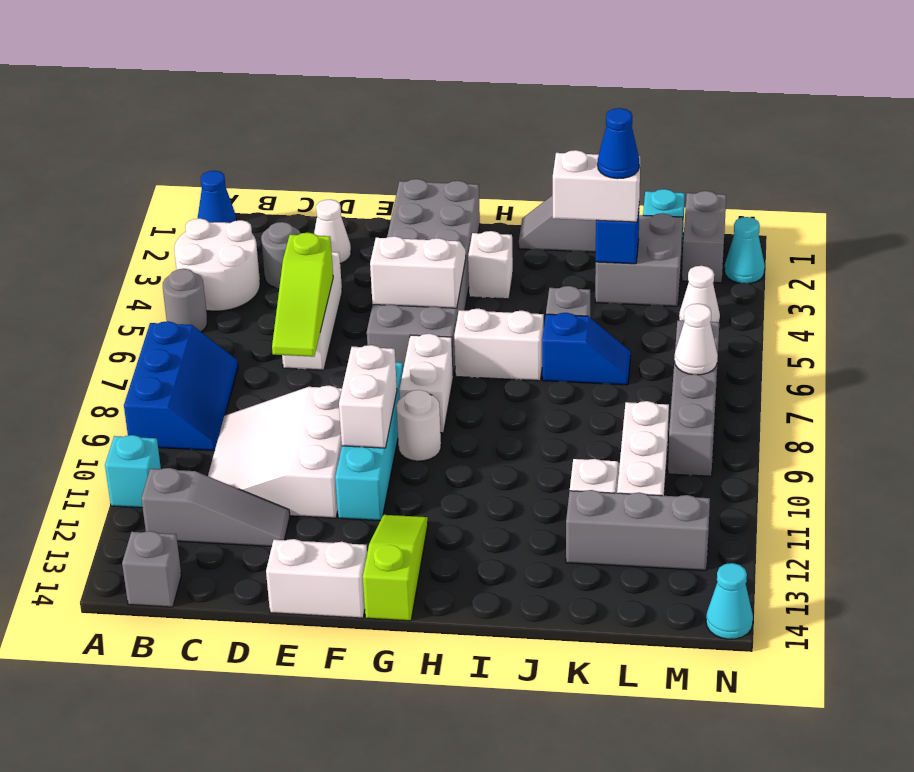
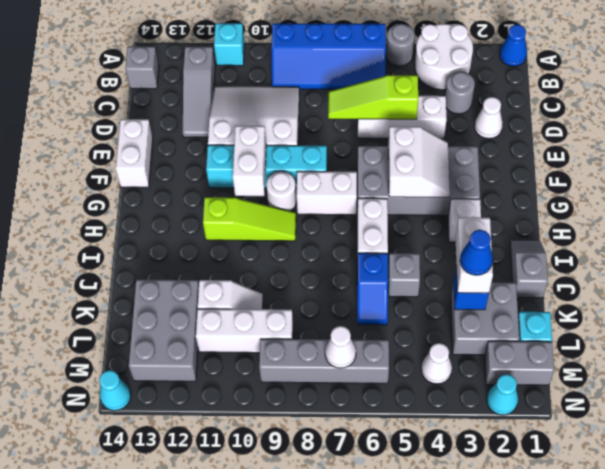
blue 2x3 slope [124,321,238,451] -> blue 2x4 slope [272,23,386,89]
grey 2x6 brick [367,179,480,376] -> grey 2x4 brick [358,146,480,215]
white 1x2 brick [339,345,397,448] -> white 1x2 brick turned to [233,126,266,196]
lime 1x3 slope [363,515,428,621] -> lime 1x3 slope moved to [203,197,296,241]
grey 1x3 brick [566,490,710,570] -> grey 2x3 brick [129,280,199,381]

